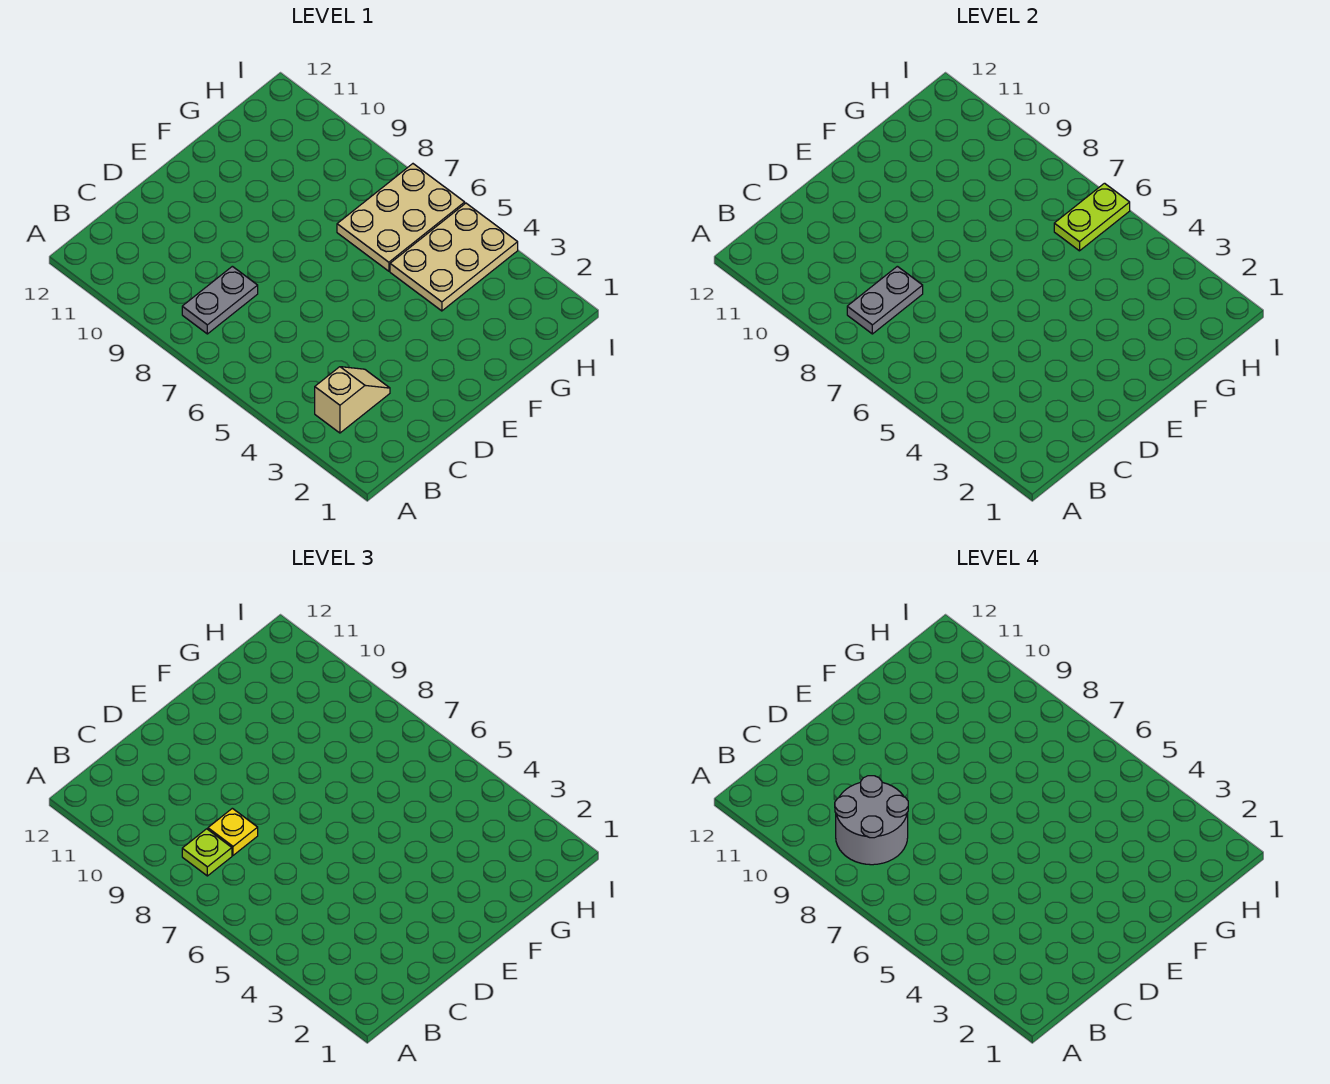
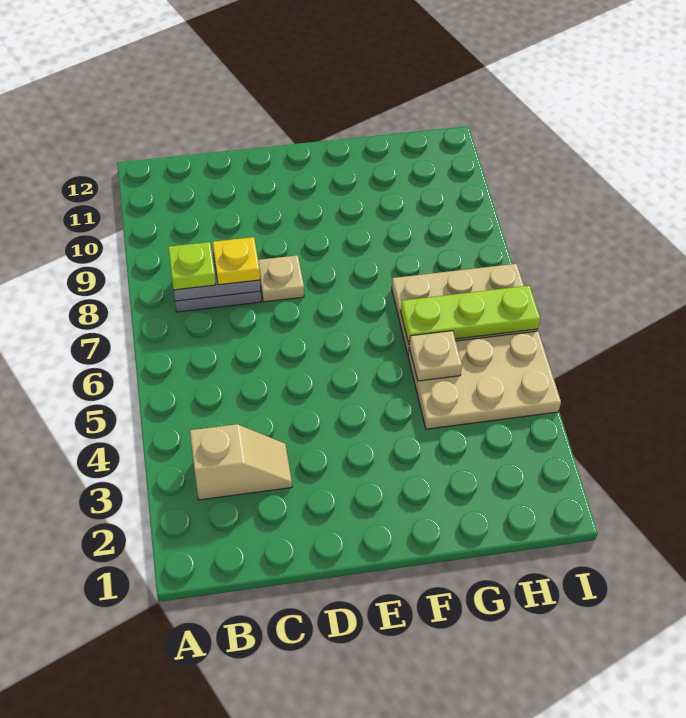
grey 2x2 round brick [835,776,908,865] -> none
none -> tan 1x1 plate [258,255,304,302]
none -> tan 1x1 plate [409,331,462,381]
lime 1x2 plate [1054,183,1130,251] -> lime 1x3 plate [401,286,540,344]

